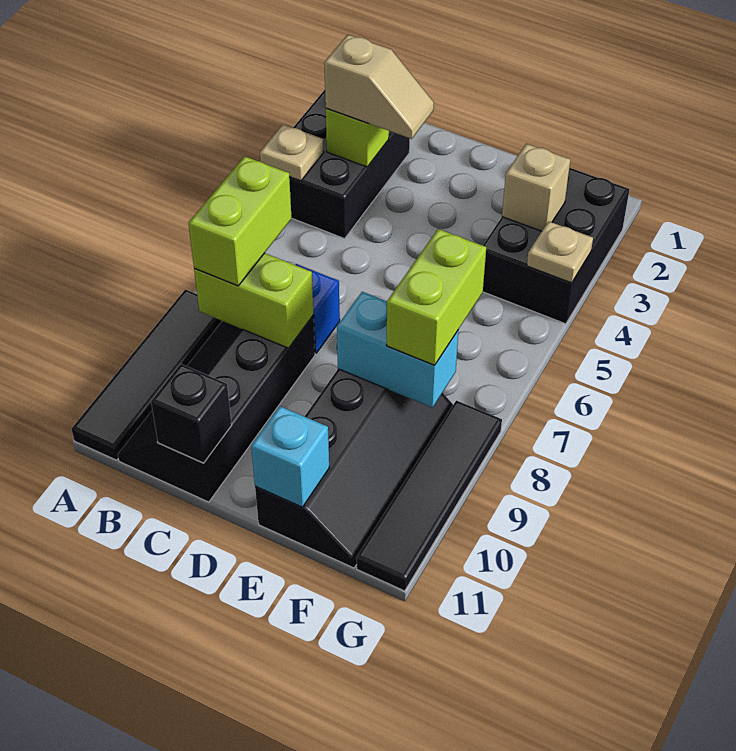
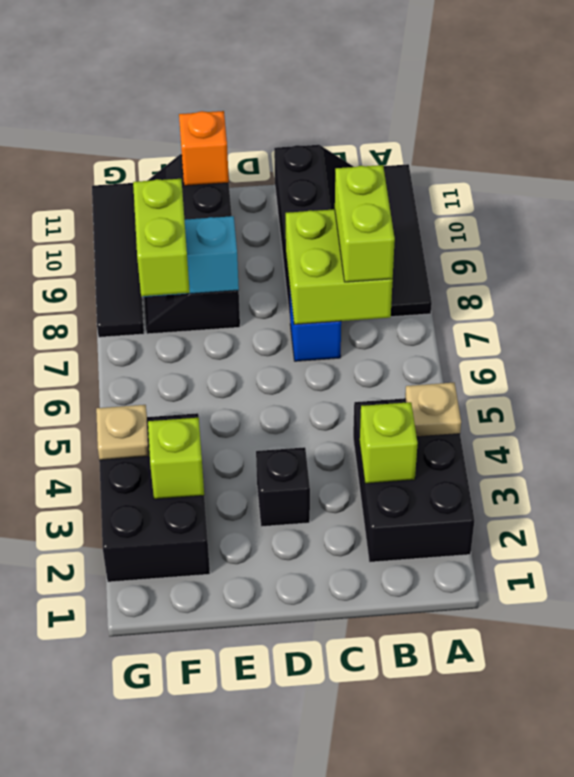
tan 1x2 slope [324,35,434,139] -> none
lime 1x2 brick [194,253,313,348] -> lime 2x2 brick [286,209,393,324]
black 1x1 brick [151,364,232,463] -> black 1x1 brick moved to [256,447,310,527]
cyan 1x1 brick [251,406,329,507] -> orange 1x1 brick [179,111,229,186]
tan 1x1 brick [502,144,570,231] -> lime 1x1 brick [148,418,204,499]

